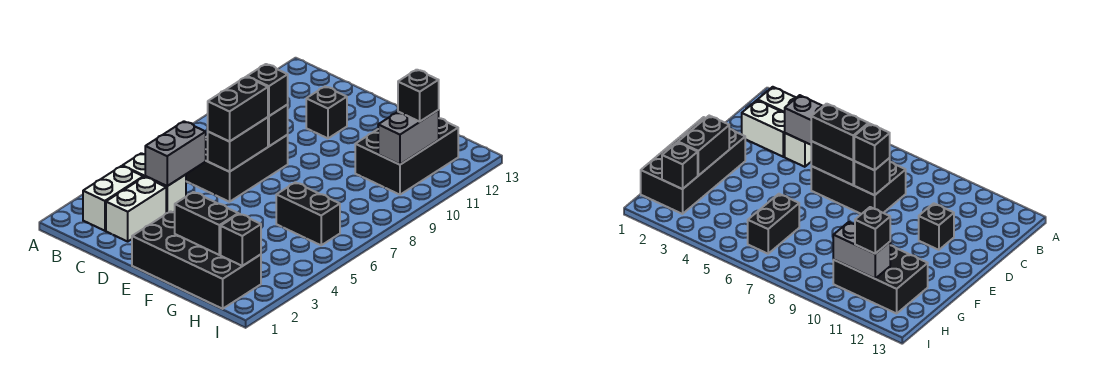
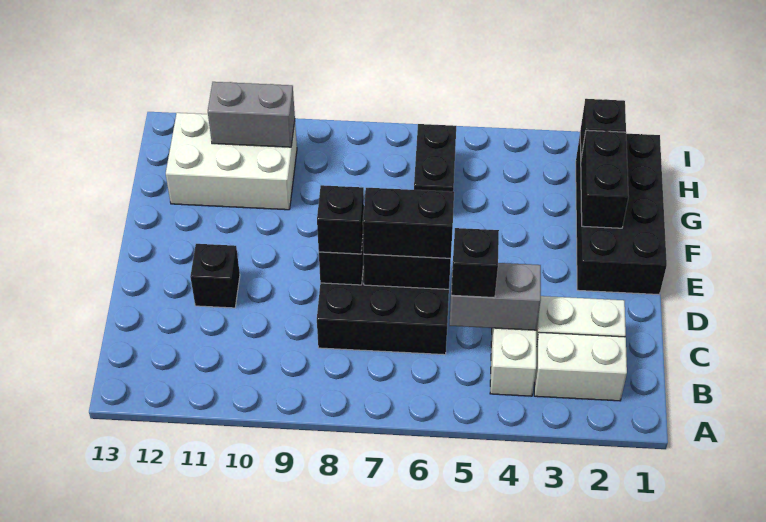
black 2x3 brick [355,118,458,195] -> white 2x3 brick [166,113,297,210]
black 1x1 brick [398,70,439,122] -> black 1x1 brick moved to [451,228,499,298]

